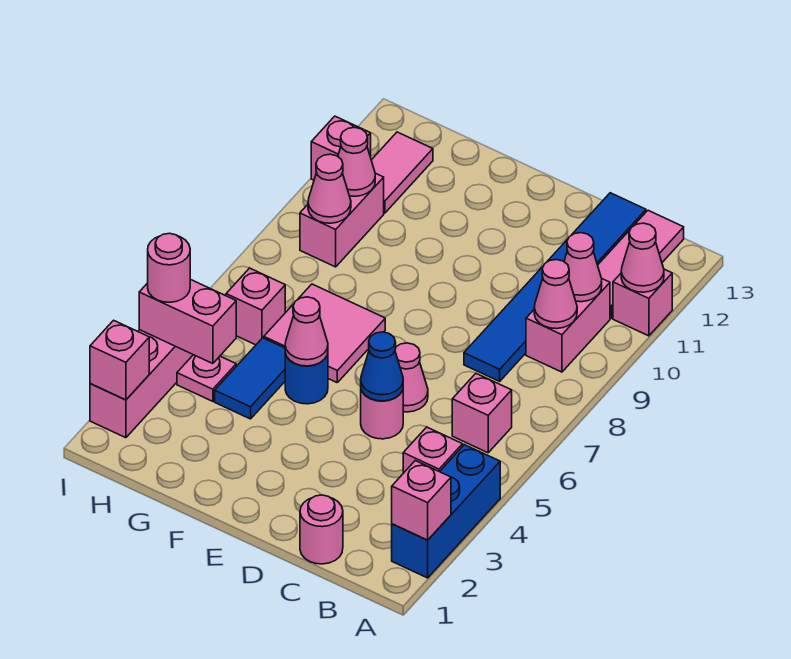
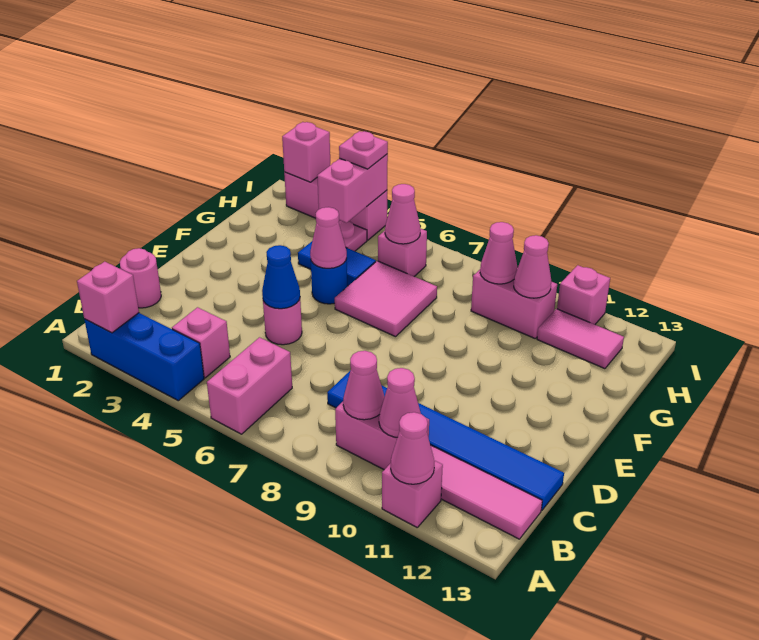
pink 1x1 brick [452,373,512,453] -> pink 1x2 brick [207,337,292,434]
pink 1x1 cone [395,343,428,412] -> pink 1x1 cone moved to [385,184,420,244]
pink 1x1 round brick [148,233,190,302] -> pink 1x1 plate [339,131,388,169]

